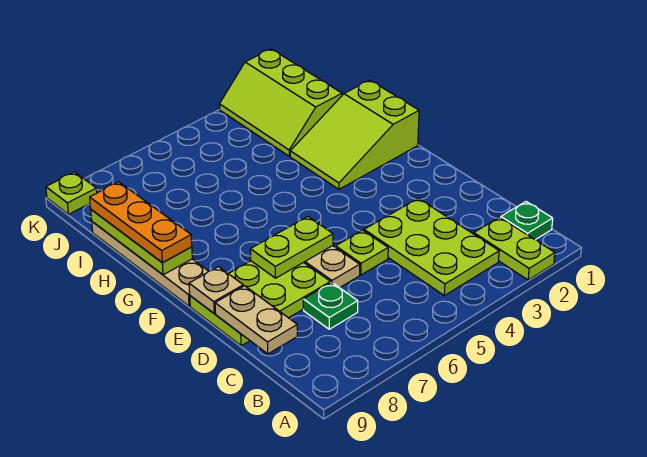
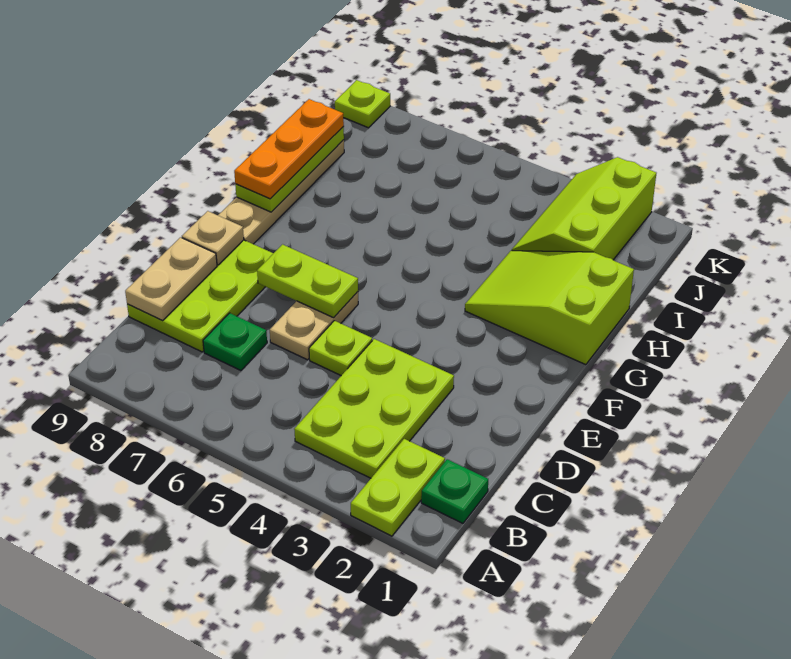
lime 2x3 plate [190,261,330,346] -> lime 2x3 plate turned to [127,240,273,352]

